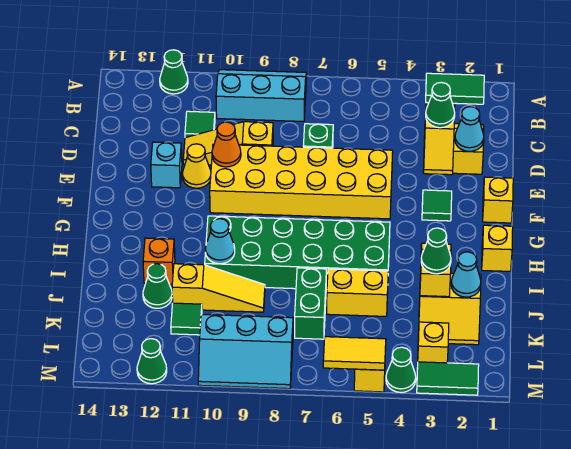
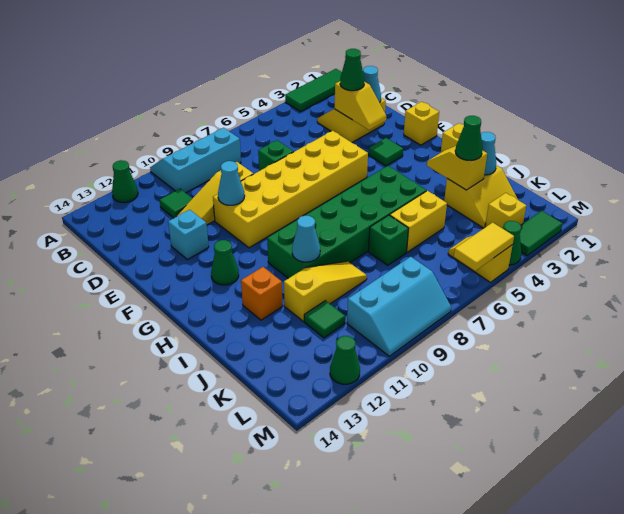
green 1x2 tile [426,73,484,104] -> green 1x3 tile [285,69,342,112]
orange 1x1 cone [212,122,241,167] -> cyan 1x1 cone [218,161,245,205]
yellow 1x1 cone [182,144,211,188] -> none
green 1x2 brick [295,268,326,339] -> green 1x1 brick [369,215,409,265]
green 1x1 cone [143,264,172,308] -> green 1x1 cone moved to [211,240,239,285]

